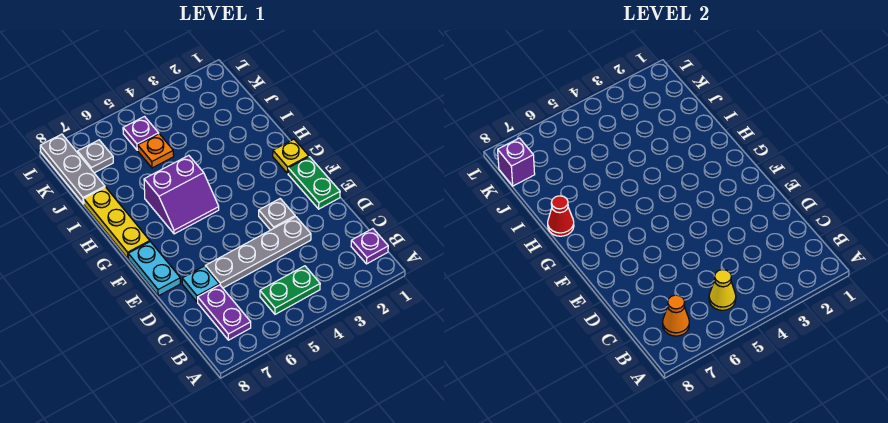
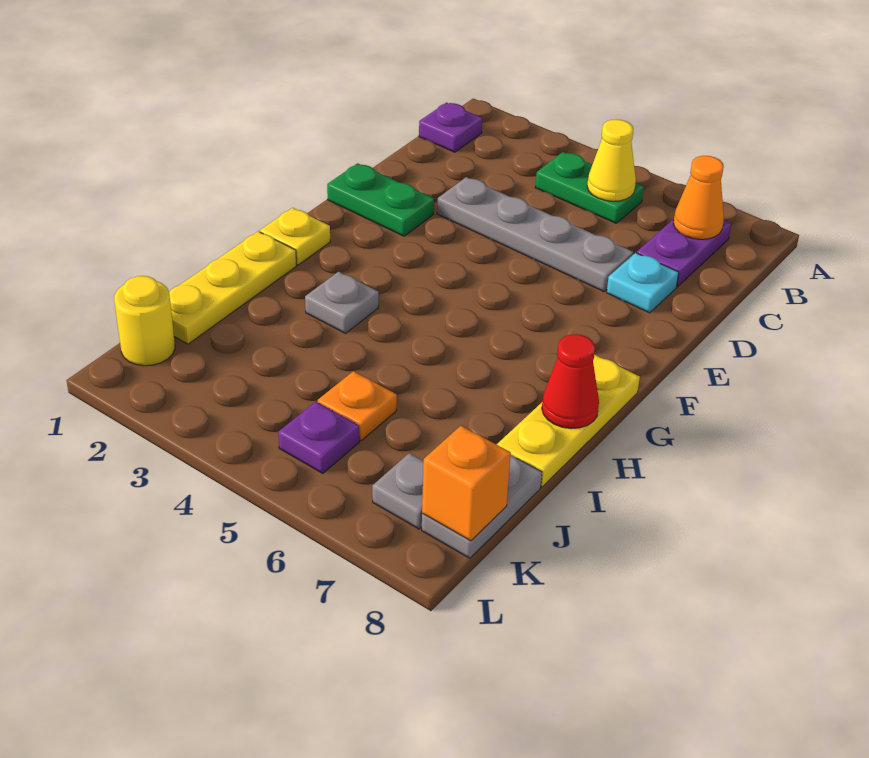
green 1x2 plate [288,157,340,209] -> green 1x2 plate turned to [327,163,434,236]
grey 1x1 plate [259,199,295,230] -> grey 1x1 plate moved to [305,272,379,333]
cyan 1x2 plate [128,242,180,296] -> none
purple 2x2 slope [144,155,219,234] -> none
none -> yellow 1x3 plate [169,231,296,344]
grey 1x3 plate [40,134,105,204] -> grey 1x2 plate [422,455,542,558]
none -> yellow 1x1 round brick [114,276,175,366]
purple 1x1 brick [498,138,535,186] -> orange 1x1 brick [422,426,511,541]

